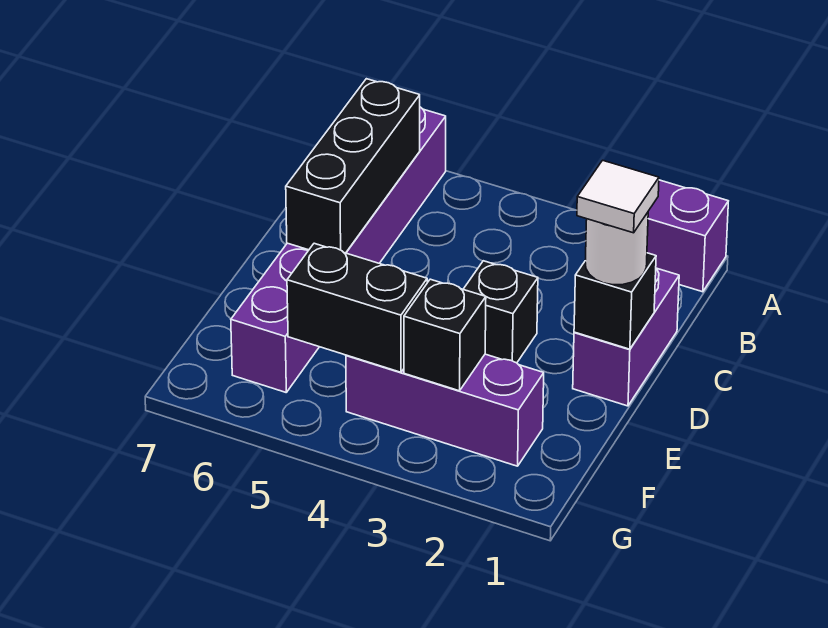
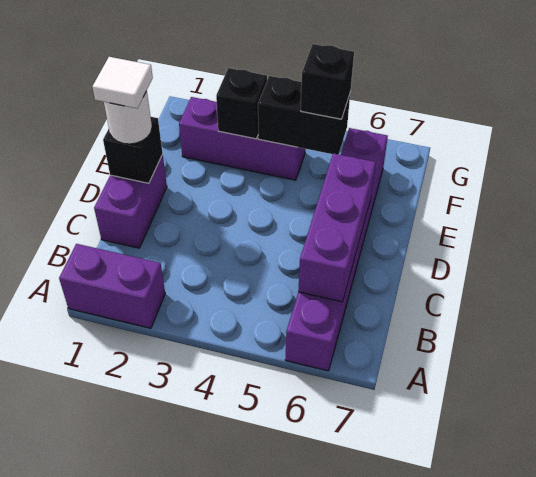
black 1x3 brick [286,79,420,253] -> purple 1x3 brick [298,153,376,302]
black 1x1 brick [463,261,538,363] -> black 1x1 brick moved to [301,44,354,119]

